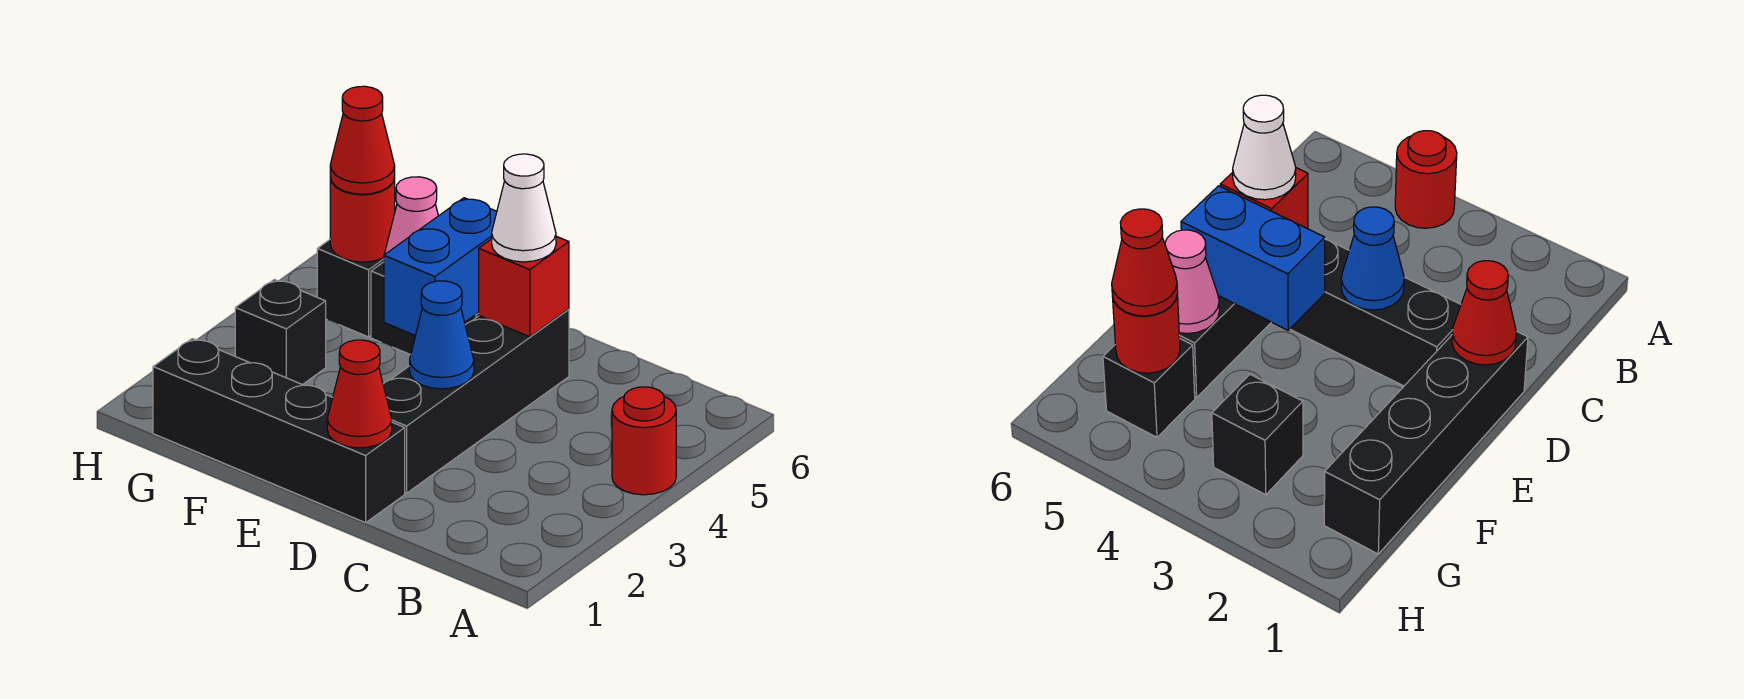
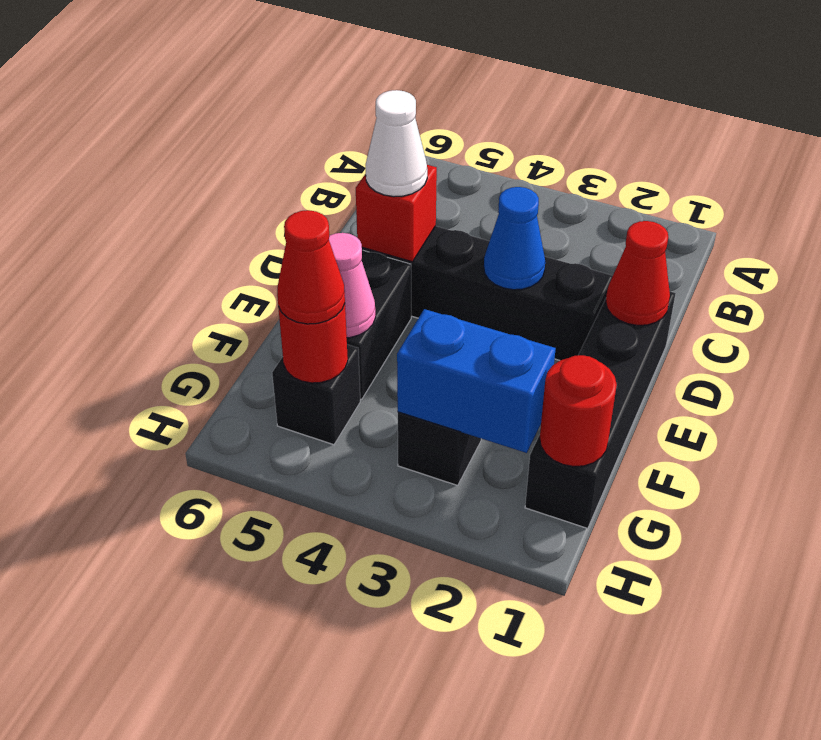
red 1x1 round brick [612,387,676,495] -> red 1x1 round brick moved to [540,355,617,467]
blue 1x2 brick [384,198,497,336] -> blue 1x2 brick moved to [397,309,556,453]

